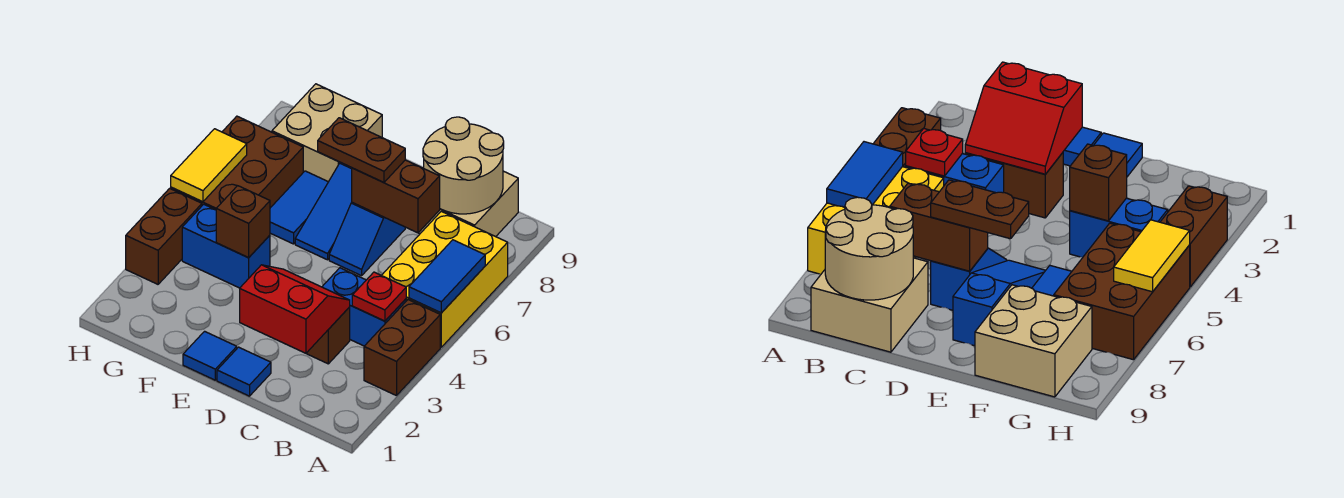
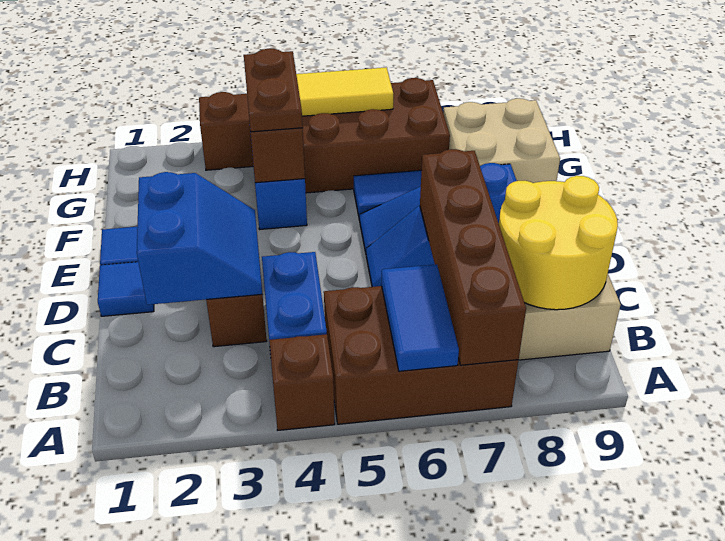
brown 1x2 brick [364,300,440,396] -> brown 1x1 brick [269,334,335,430]
yellow 2x3 brick [382,211,508,347] -> brown 2x3 brick [324,286,518,424]
blue 1x2 tile [409,240,485,313] -> blue 1x2 tile turned to [382,264,459,371]
red 1x1 plate [352,272,406,321] -> none
tan 2x2 round brick [423,117,504,214] -> yellow 2x2 round brick [499,176,618,310]
red 2x2 slope [240,265,350,353] -> blue 2x2 slope [137,172,262,305]
brown 1x2 brick [352,160,440,233] -> brown 1x4 brick [420,149,526,365]
brown 1x2 plate [318,118,405,183] -> brown 1x2 plate moved to [244,49,303,132]

